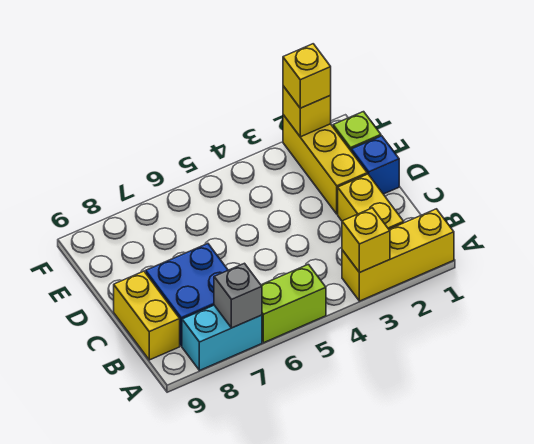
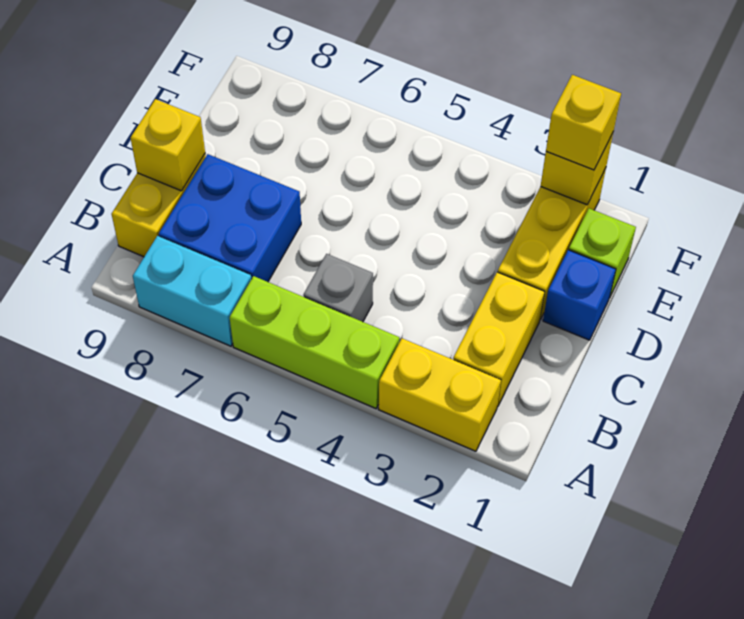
yellow 1x3 brick [342,209,454,301] -> yellow 1x2 brick [379,338,501,451]
yellow 1x1 brick [342,208,390,273] -> yellow 1x1 brick moved to [131,99,205,191]
lime 1x2 brick [261,264,326,343] -> lime 1x3 brick [230,276,399,408]
grey 1x1 brick [214,263,262,328] -> grey 1x1 brick moved to [304,254,373,322]

